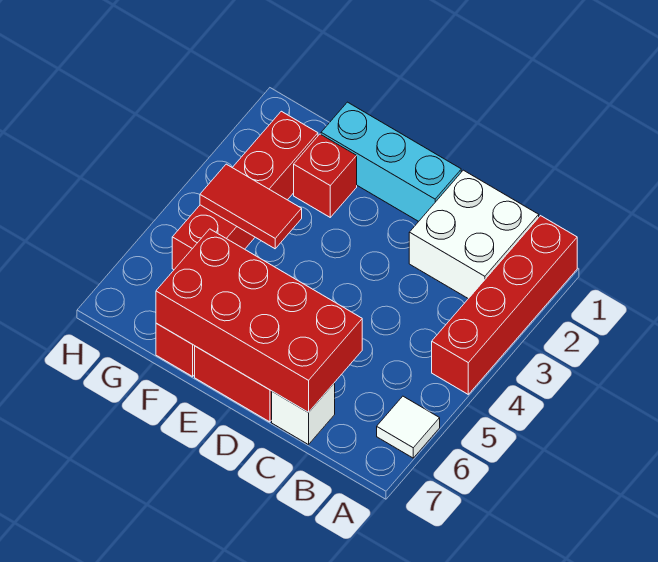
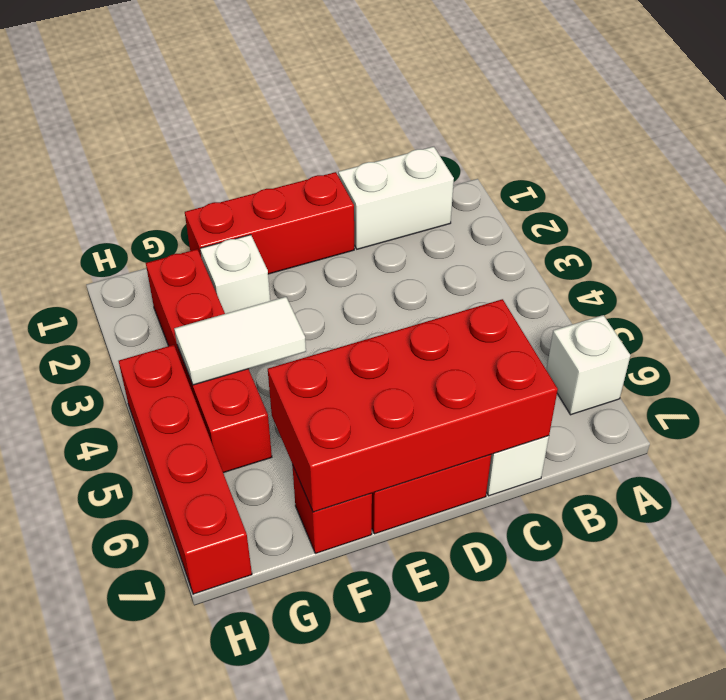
red 1x4 brick [432,216,577,394] -> red 1x4 brick moved to [119,345,252,594]
white 1x1 tile [377,396,440,458] -> white 1x1 brick [546,315,630,415]
white 2x2 brick [409,170,539,299] -> white 1x2 brick [338,147,454,249]
cyan 1x3 brick [321,102,461,221] -> red 1x3 brick [185,172,354,274]
red 1x1 brick [294,134,357,217] -> white 1x1 brick [200,235,270,314]
red 1x2 tile [200,164,302,249] -> white 1x2 tile [174,297,306,385]

